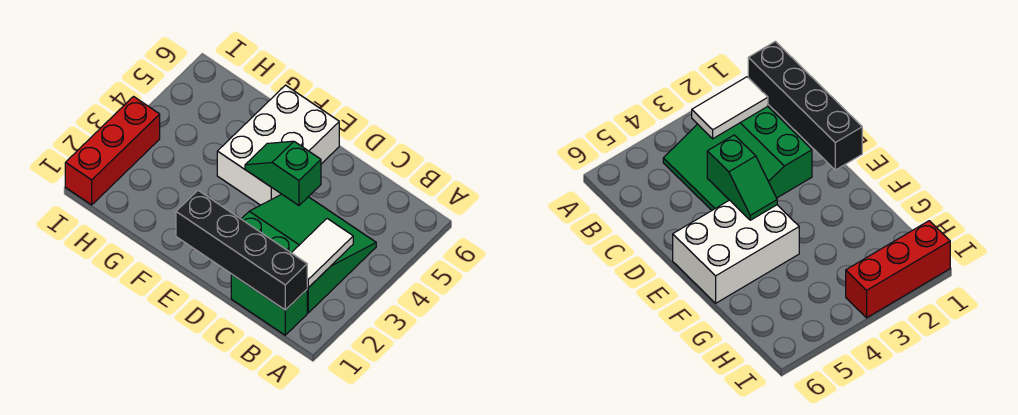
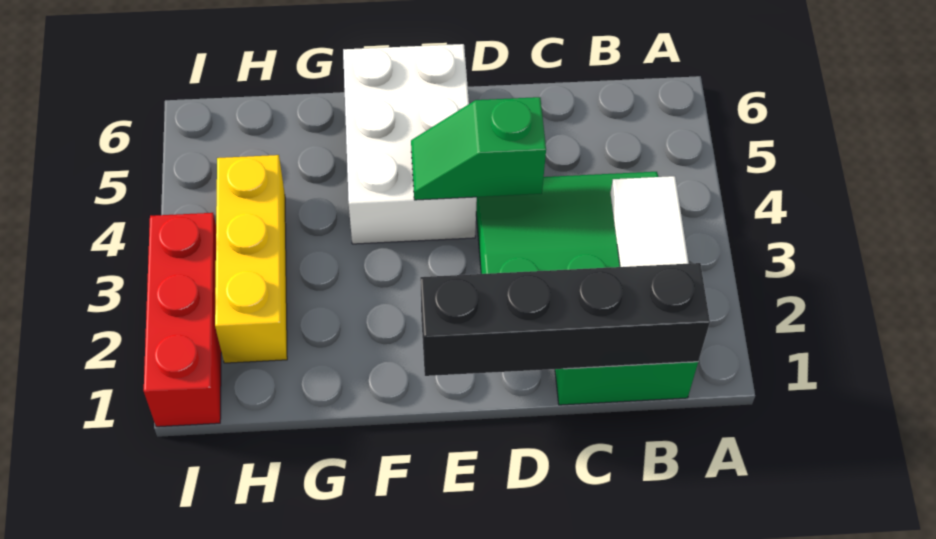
none -> yellow 1x3 brick [215,155,287,363]

